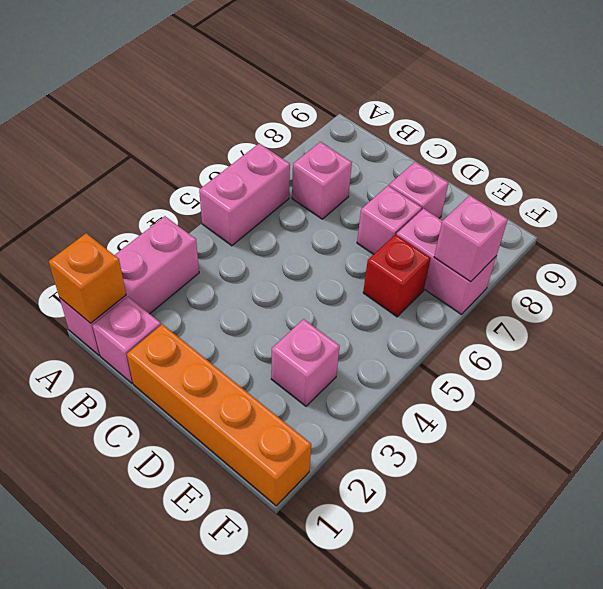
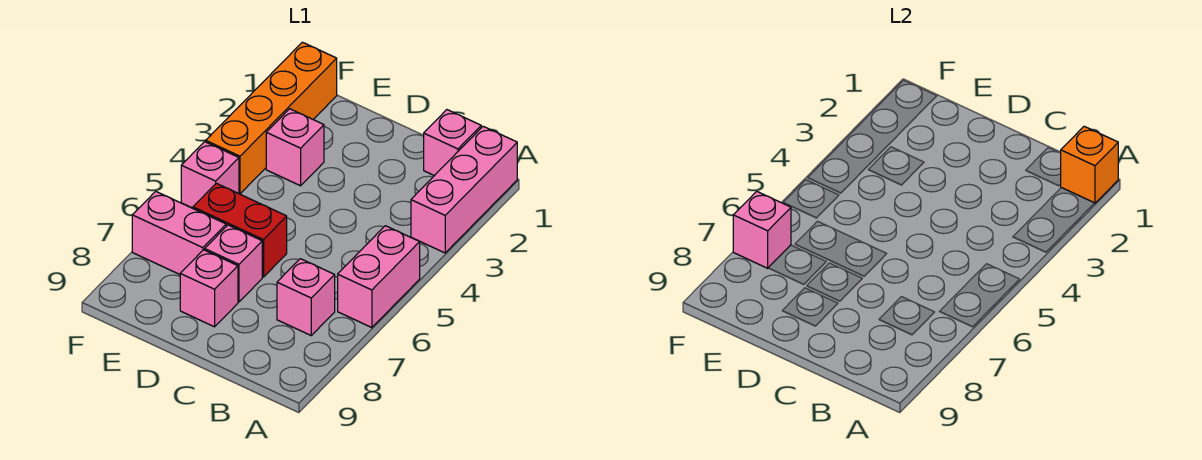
orange 1x4 brick [127,324,311,506] -> orange 1x4 brick turned to [206,42,337,194]
red 1x1 brick [363,234,431,317] -> red 1x2 brick [193,183,287,277]
none -> pink 1x1 brick [181,142,239,208]

